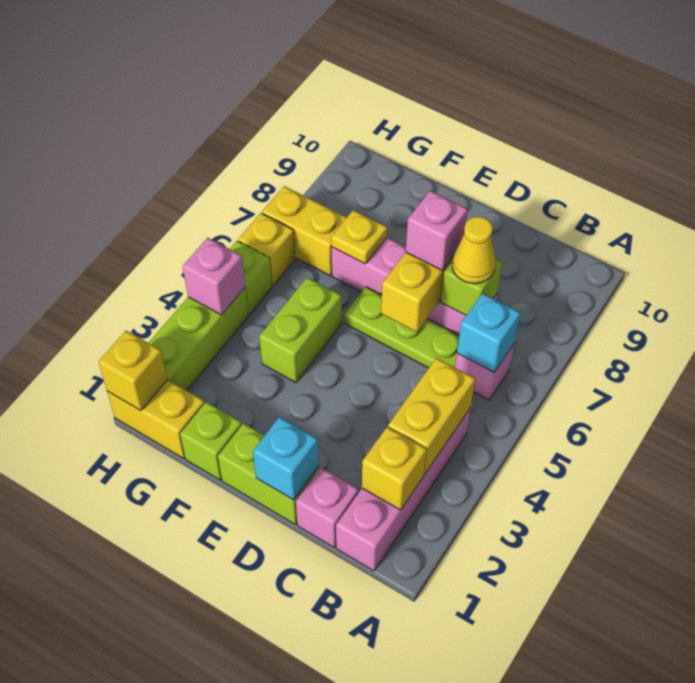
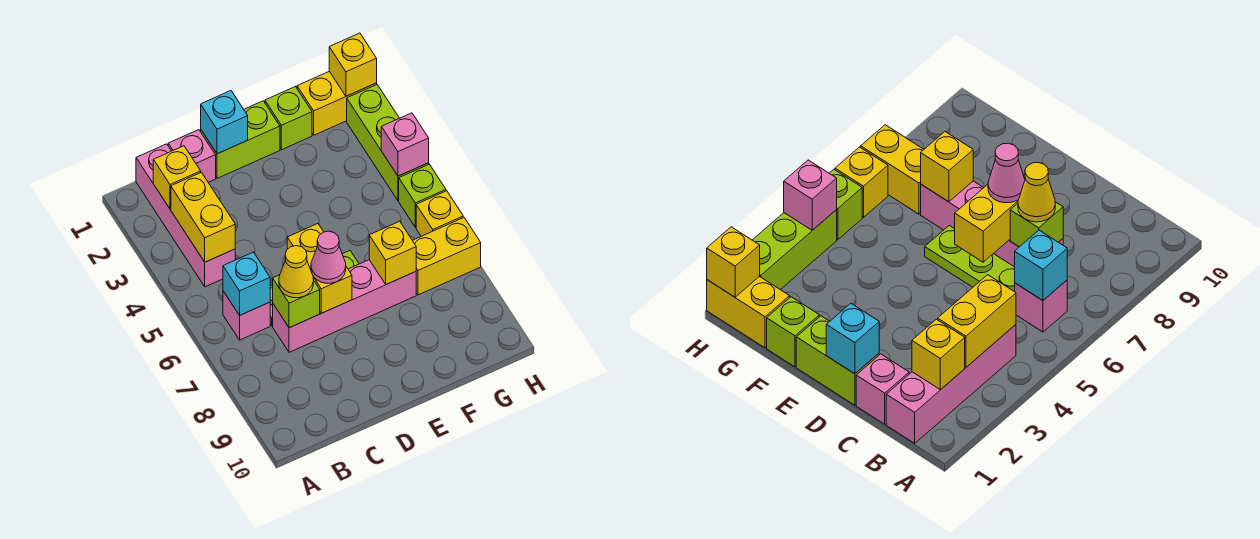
pink 1x1 brick [406,191,468,270] -> pink 1x1 cone [311,231,346,283]
lime 1x2 brick [259,277,342,383] -> none
yellow 1x1 plate [331,210,387,264] -> yellow 1x1 brick [369,221,416,284]

